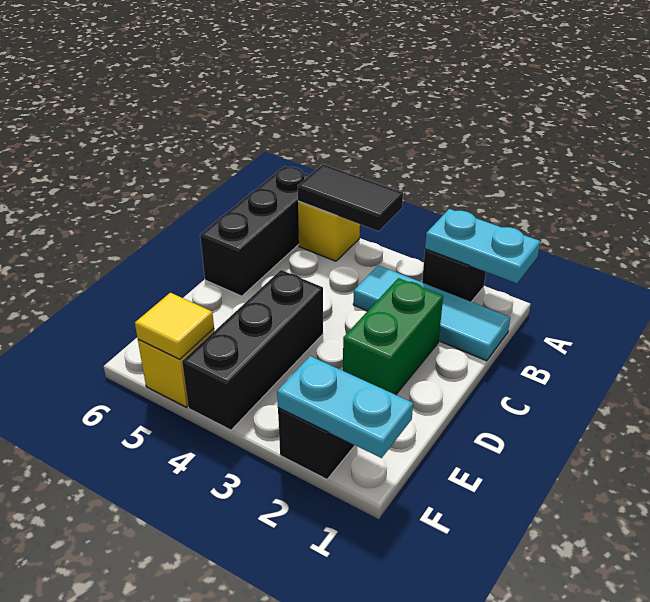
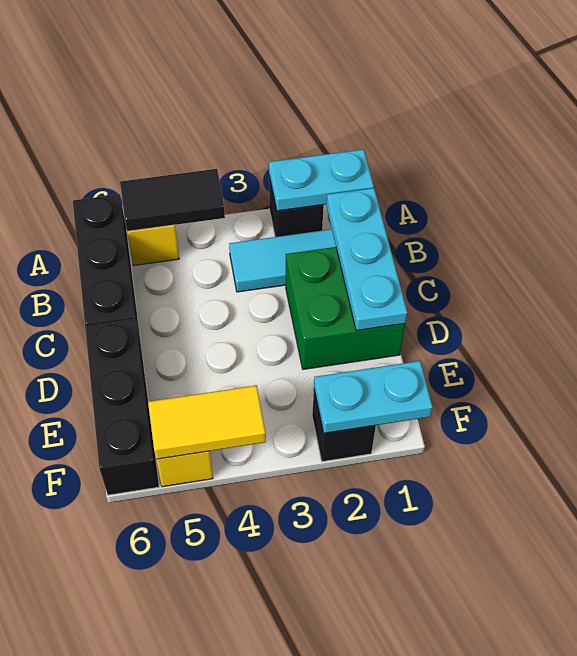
none -> cyan 1x3 plate [327,188,407,331]
green 1x2 brick [343,278,443,395] -> green 2x2 brick [286,247,405,369]
black 1x3 brick [182,270,323,430] -> black 1x3 brick moved to [85,319,159,495]
yellow 1x1 tile [135,293,214,359] -> yellow 1x2 tile [148,385,266,459]

